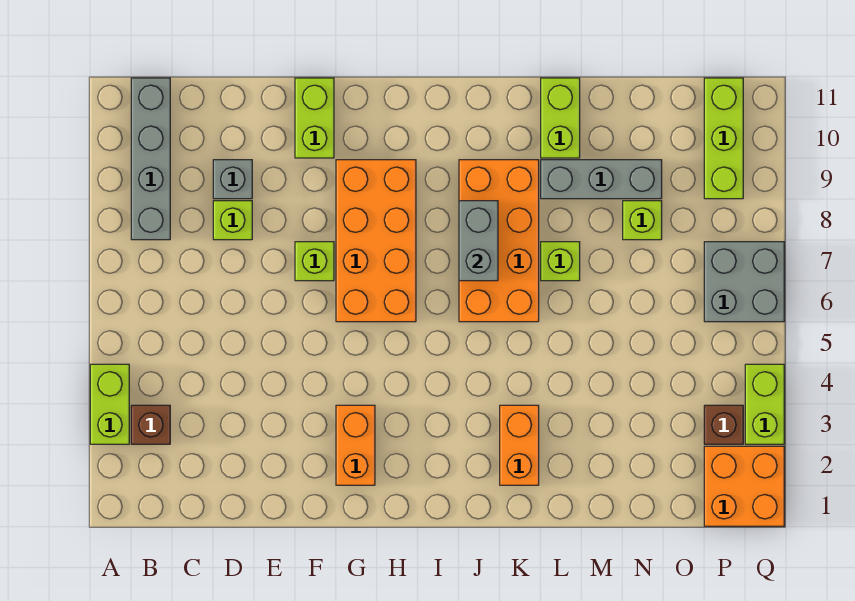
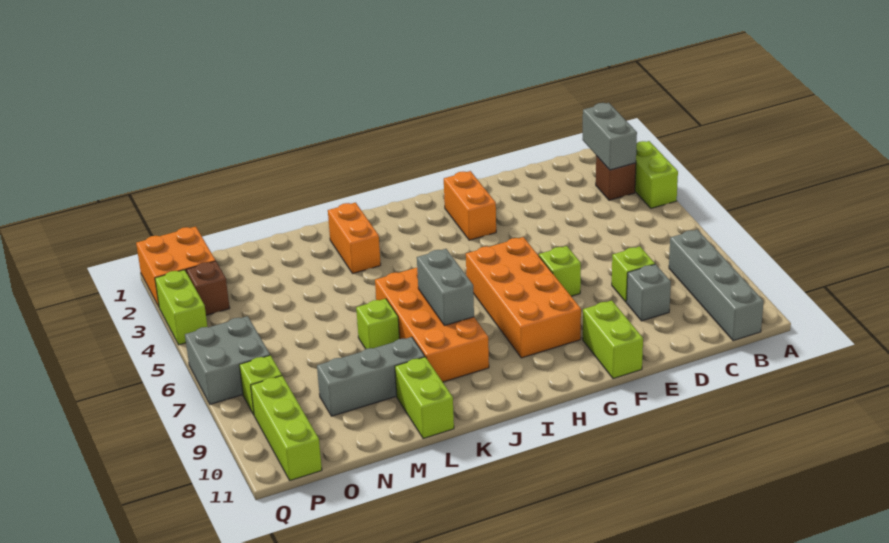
none -> grey 1x2 brick [582,103,637,170]
lime 1x1 brick [623,201,662,240] -> lime 1x1 brick moved to [239,355,282,415]

